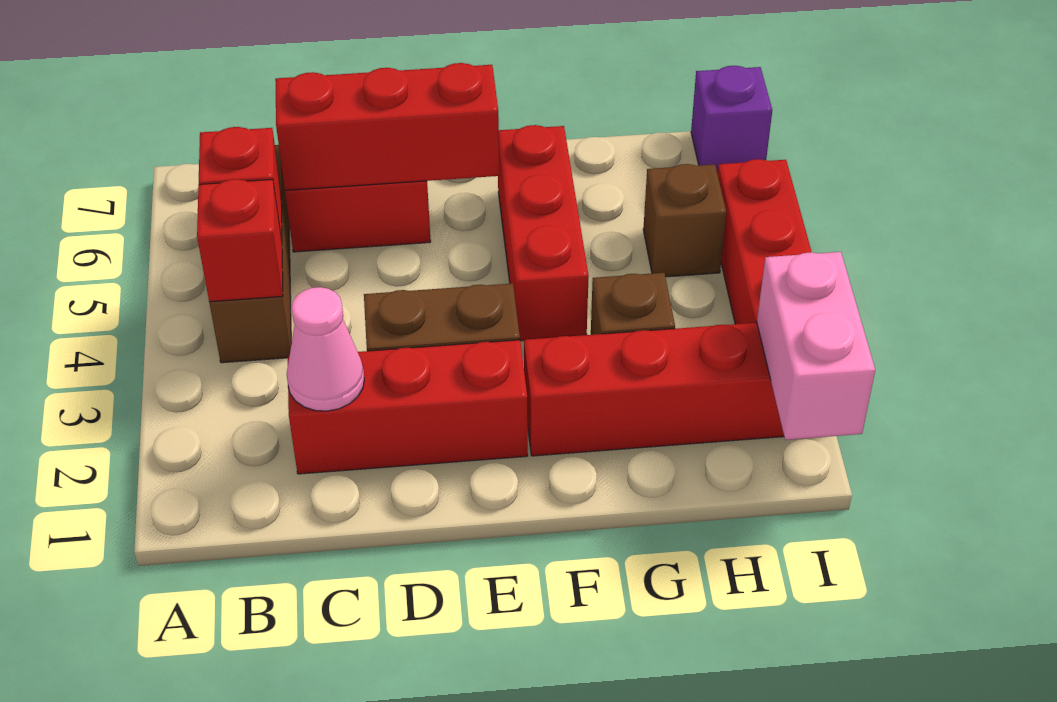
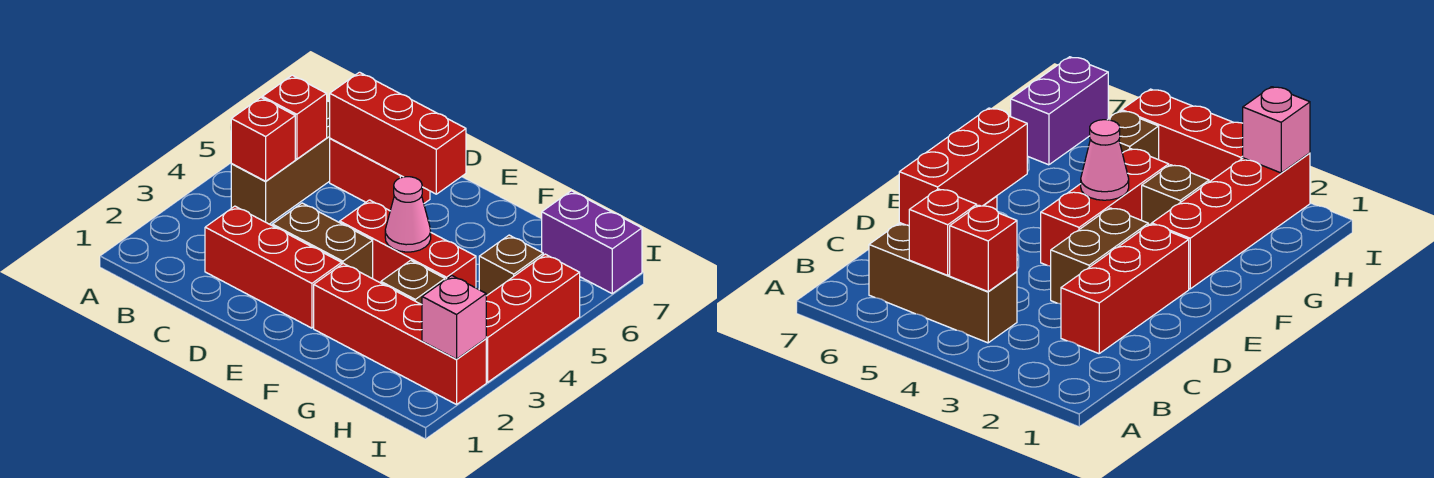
pink 1x1 cone [286,287,364,411] -> pink 1x1 cone moved to [385,177,431,252]
red 1x3 brick [498,125,589,341] -> red 1x3 brick turned to [340,200,476,288]
pink 1x2 brick [757,252,875,440] -> pink 1x1 brick [422,276,486,359]
purple 1x1 brick [691,66,772,174] -> purple 1x2 brick [542,191,642,293]

